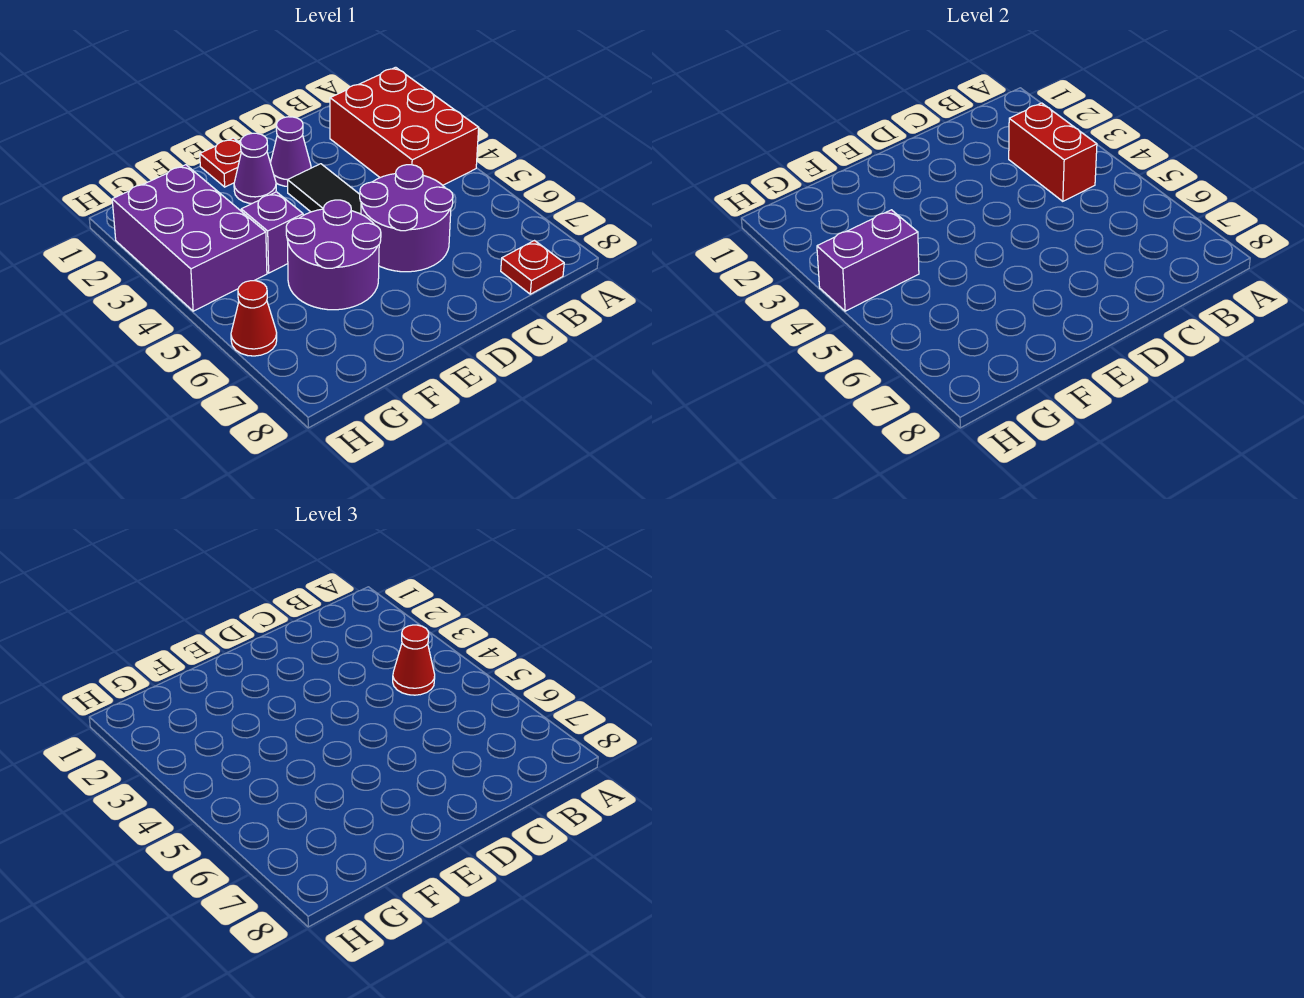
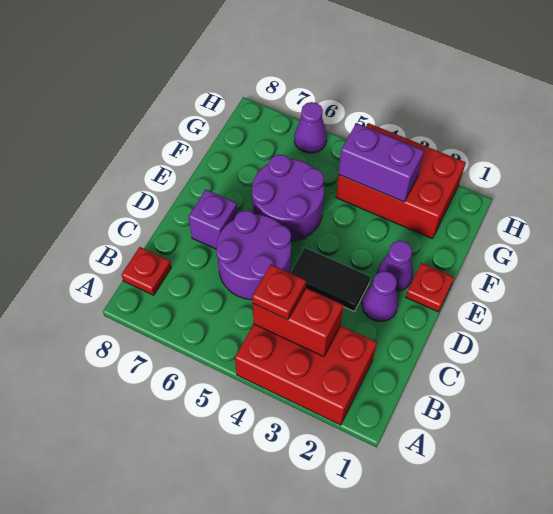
red 1x1 cone [393,625,435,695] -> red 1x1 plate [252,265,306,320]
purple 1x1 brick [241,192,303,273] -> purple 1x1 brick moved to [188,190,238,249]
purple 2x3 brick [112,165,267,311] -> red 2x3 brick [336,123,466,238]
purple 1x2 brick [817,210,919,311] -> purple 1x2 brick turned to [339,123,424,202]
red 1x1 cone [231,281,277,356] -> purple 1x1 cone [294,102,327,153]

